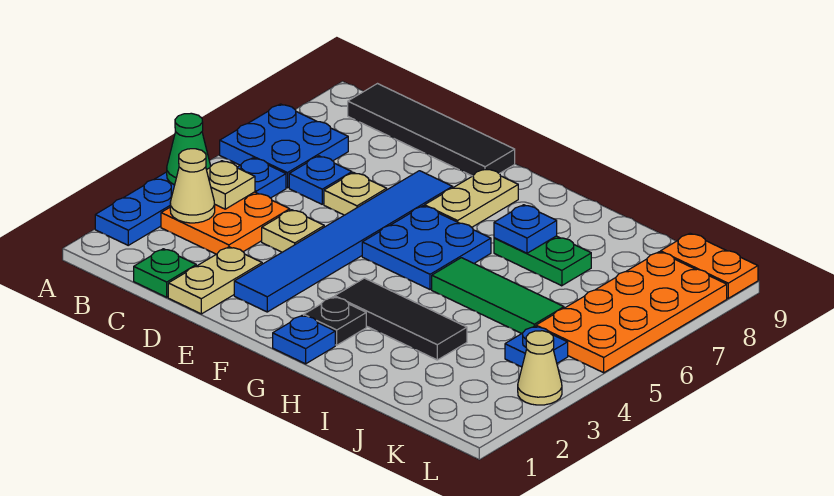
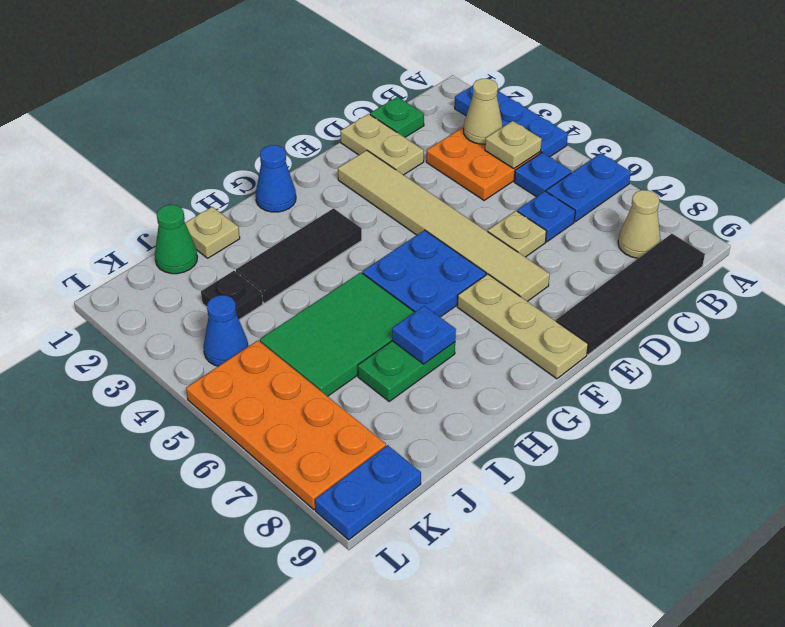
green 1x1 cone [167,113,211,185] -> green 1x1 cone moved to [155,205,197,274]
blue 2x2 plate [220,104,348,188] -> blue 1x2 plate [546,153,631,222]
tan 1x1 plate [262,210,324,252] -> tan 1x1 plate moved to [185,207,240,258]
blue 1x6 tile [234,171,453,312] -> tan 1x6 tile [338,150,550,301]
tan 1x2 plate [425,169,518,227] -> tan 1x3 plate [457,274,588,379]
blue 1x1 plate [273,315,335,364] -> blue 1x1 cone [256,145,296,212]
black 1x1 plate [304,297,366,345] -> black 1x1 plate moved to [201,271,263,320]
green 1x3 tile [432,258,564,334] -> green 2x3 tile [260,272,414,396]
blue 1x1 plate [505,326,568,367] -> blue 1x1 cone [204,295,248,366]
orange 1x2 plate [660,233,758,298] -> blue 1x2 plate [315,445,421,540]
tan 1x1 cone [518,331,562,405] -> tan 1x1 cone moved to [618,190,661,258]

